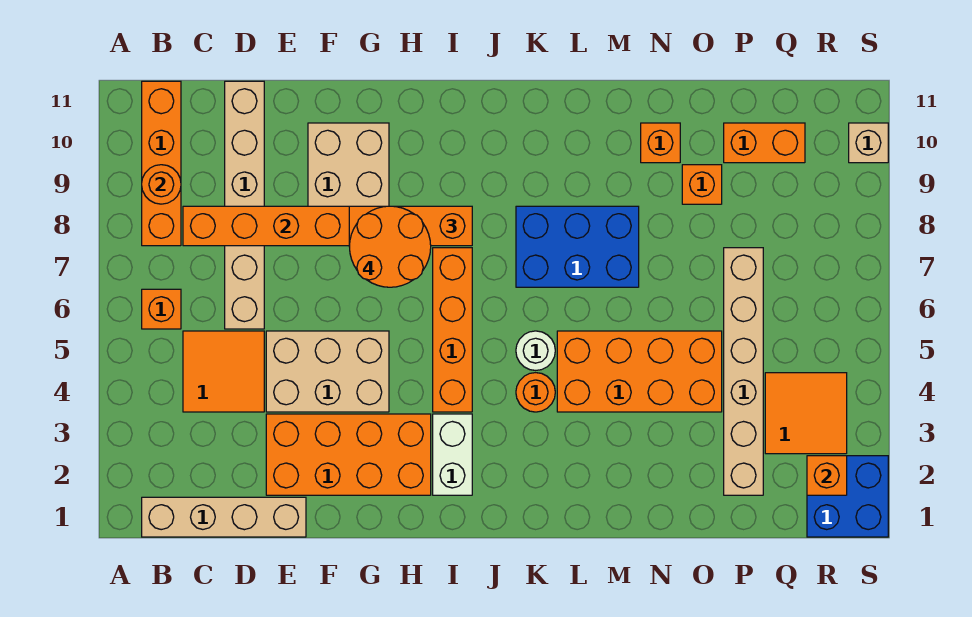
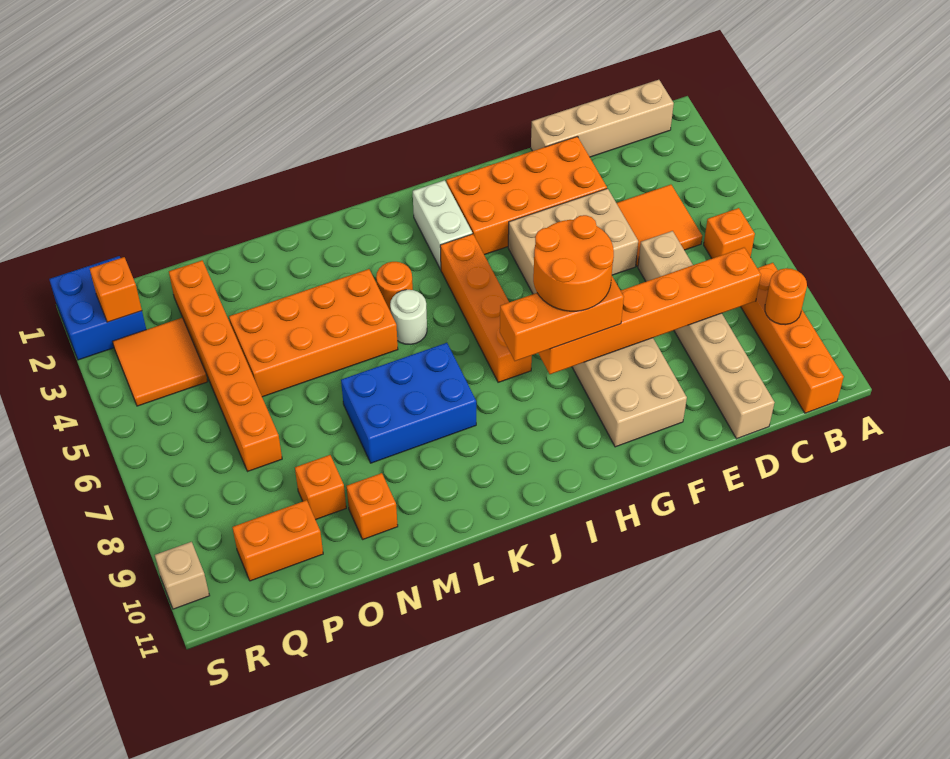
tan 1x6 brick [724,248,763,495] -> orange 1x6 brick [169,260,282,471]

